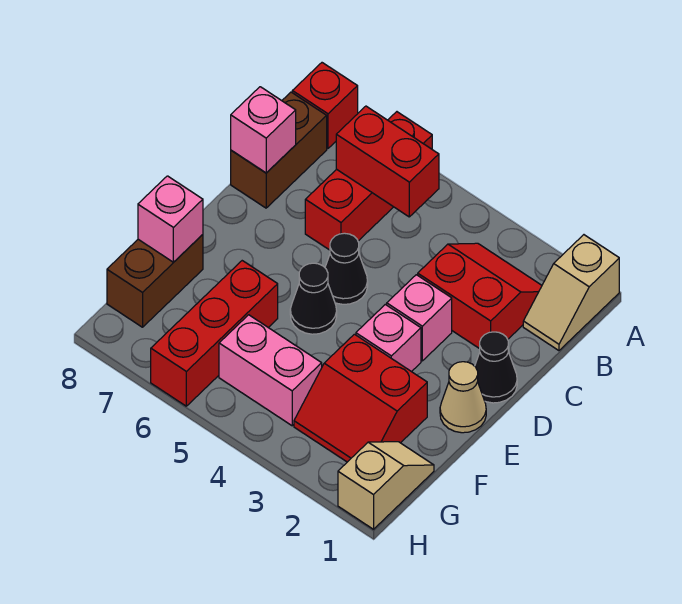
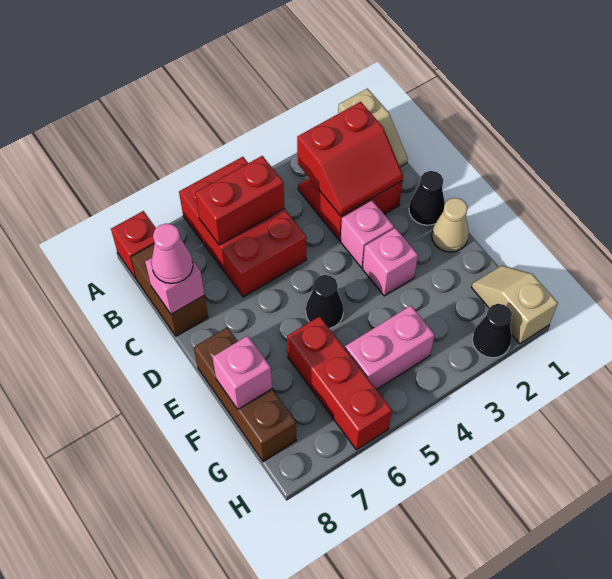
red 1x3 brick [305,112,432,250] -> red 2x3 brick [179,157,306,297]
none -> pink 1x1 cone [152,223,193,284]
black 1x1 cone [325,233,368,304] -> black 1x1 cone moved to [472,304,512,358]
red 2x2 slope [294,334,427,462] -> red 2x2 slope moved to [297,102,403,216]
brown 1x2 brick [107,235,203,327] -> brown 1x3 brick [194,327,296,462]

